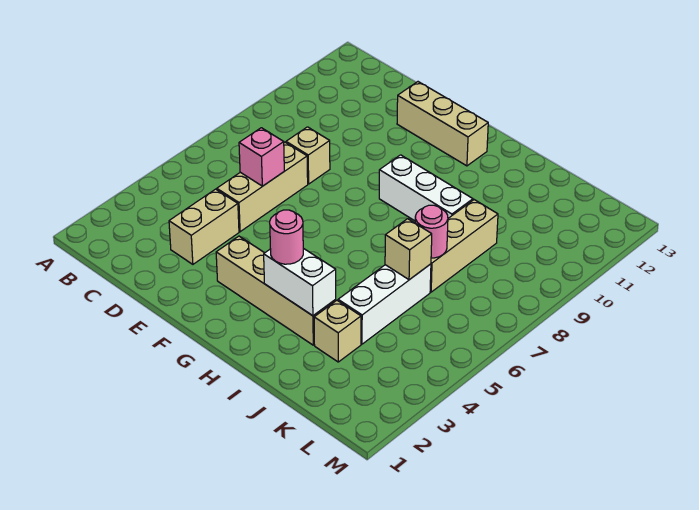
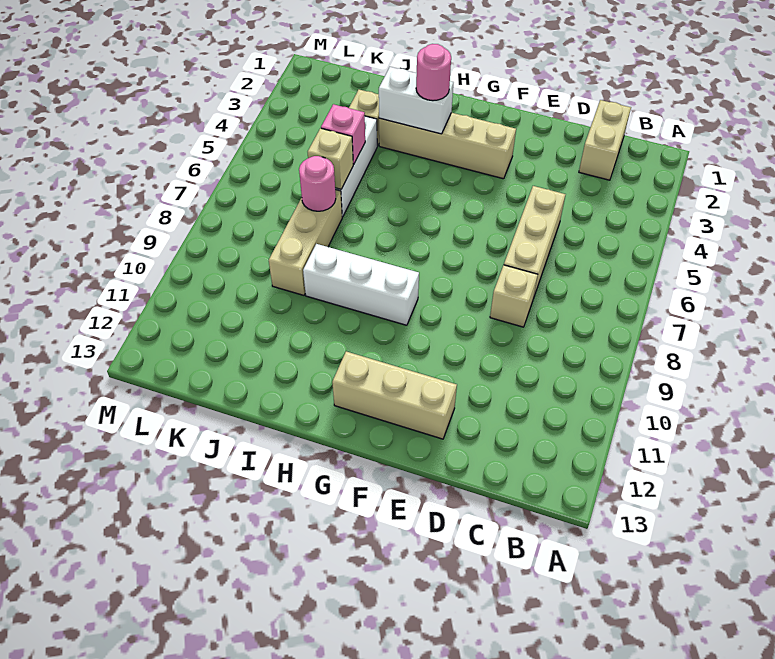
tan 1x2 brick [169,189,239,264] -> tan 1x2 brick moved to [579,100,631,180]
pink 1x1 brick [239,128,284,186] -> pink 1x1 brick moved to [321,104,365,165]

